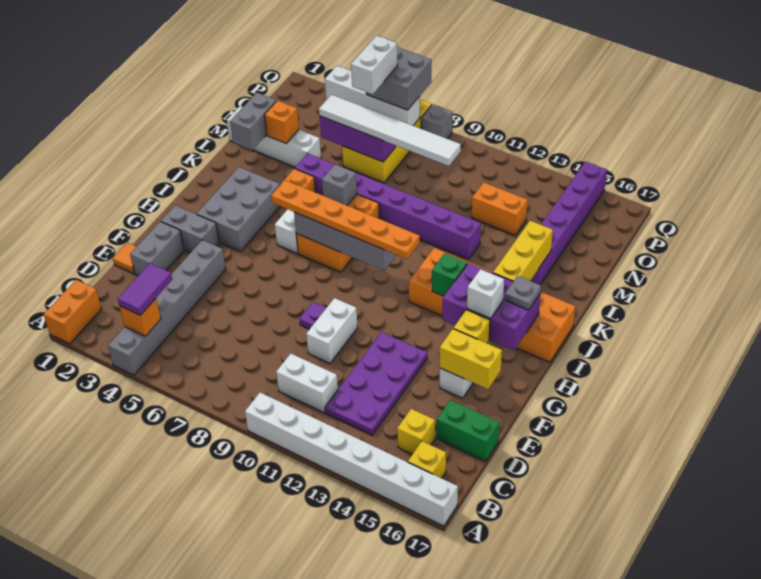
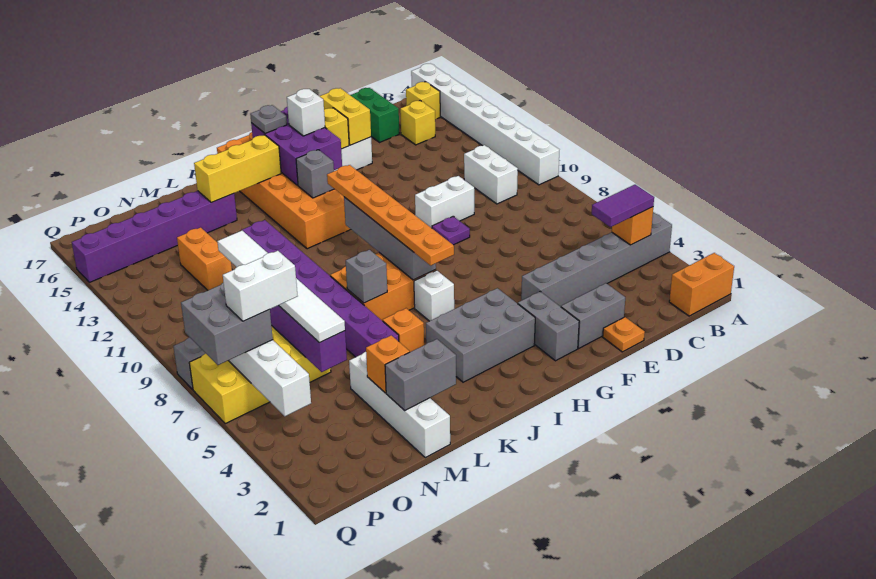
purple 2x4 plate [325,332,427,435] -> none
orange 1x1 tile [113,243,136,274] -> orange 1x1 plate [603,317,645,352]
green 1x1 brick [432,253,467,296] -> grey 1x1 brick [296,150,334,198]

